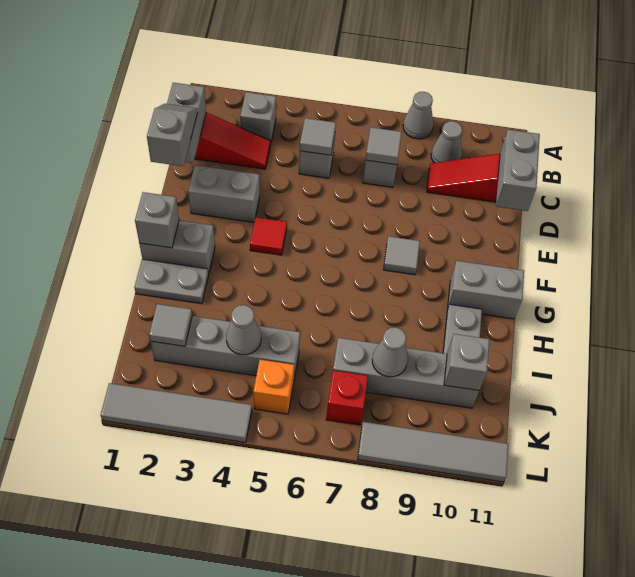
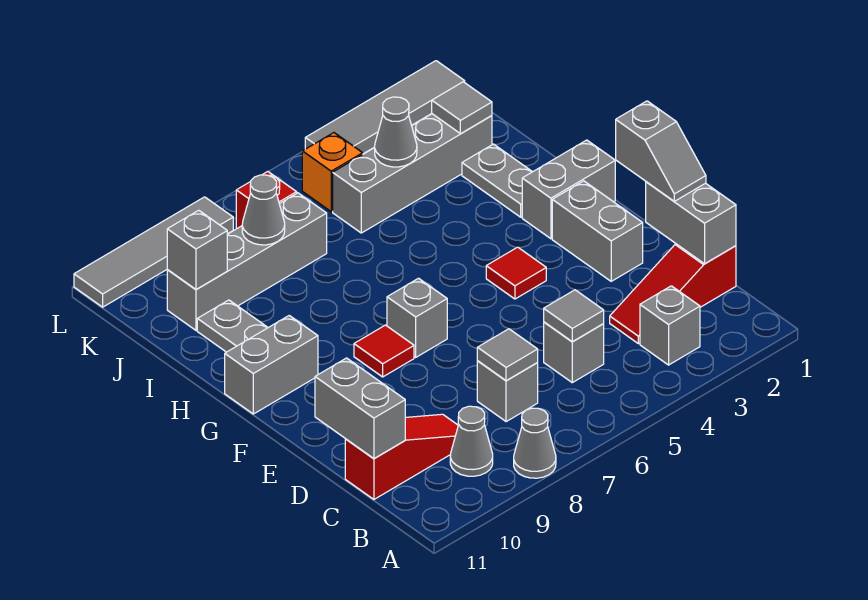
grey 1x2 brick [188,165,260,222] -> grey 1x2 brick turned to [552,181,643,281]
grey 1x1 tile [383,236,420,275] -> red 1x1 tile [354,325,414,377]
grey 1x1 brick [135,192,179,248] -> grey 1x1 brick moved to [387,278,447,357]
grey 1x2 plate [134,259,209,304] -> grey 1x2 plate turned to [462,144,532,217]

